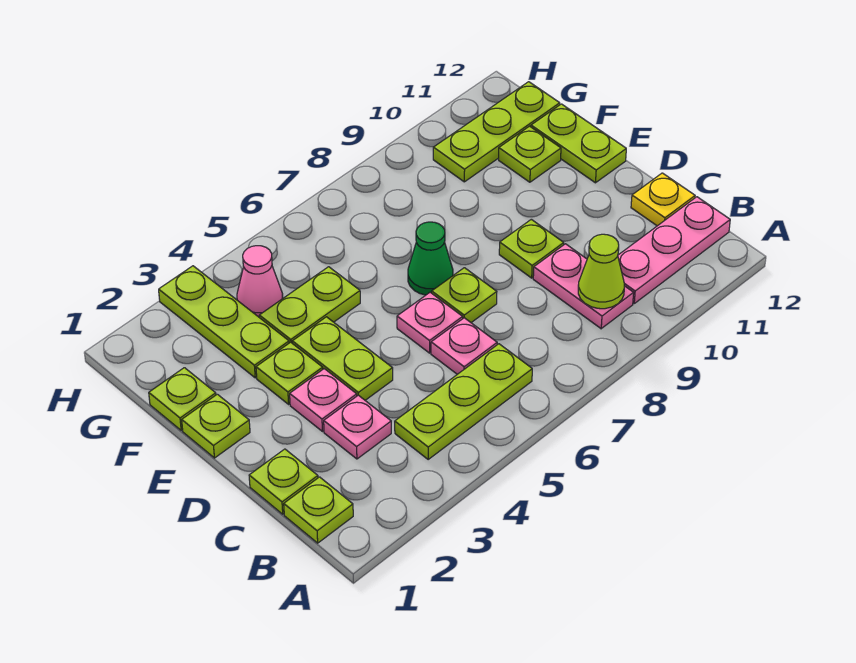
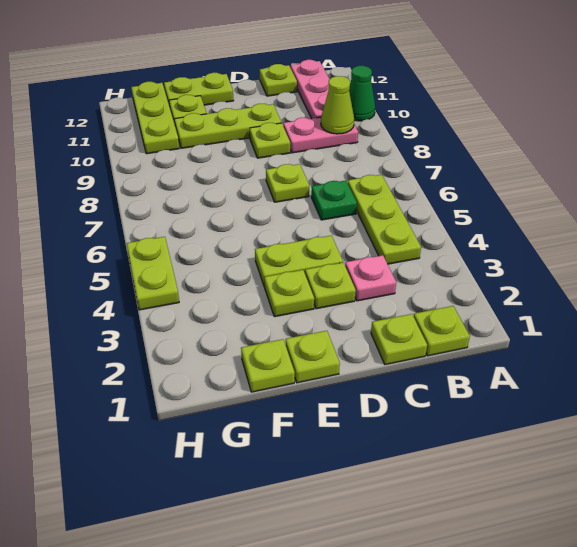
pink 1x1 plate [431,318,497,374] -> green 1x1 plate [311,181,357,220]
yellow 1x1 plate [631,173,695,226] -> lime 1x1 plate [260,64,297,96]
pink 1x1 plate [290,369,357,431] -> lime 1x1 plate [305,263,356,309]
pink 1x1 plate [397,292,463,353] -> none
green 1x1 cone [408,222,453,295] -> green 1x1 cone moved to [349,66,375,121]
lime 1x3 plate [159,266,289,378] -> lime 1x3 plate moved to [175,104,281,148]
lime 1x2 plate [259,267,360,343] -> lime 1x2 plate moved to [127,237,179,310]
pink 1x1 cone [237,246,283,317] -> none

